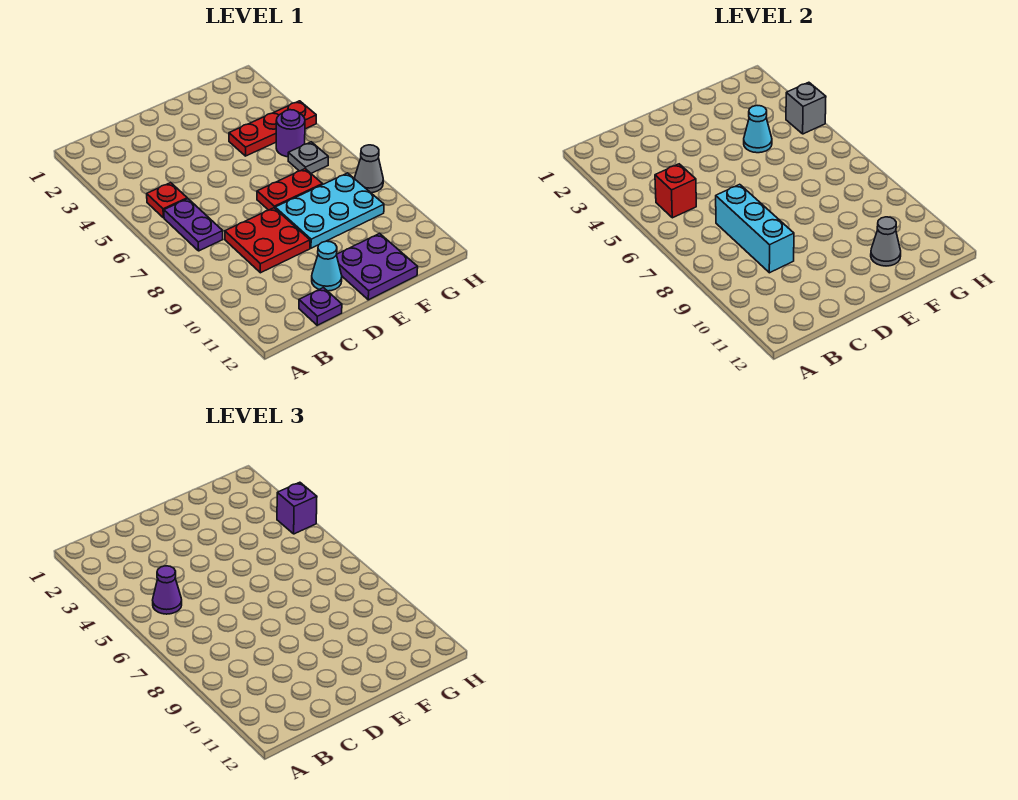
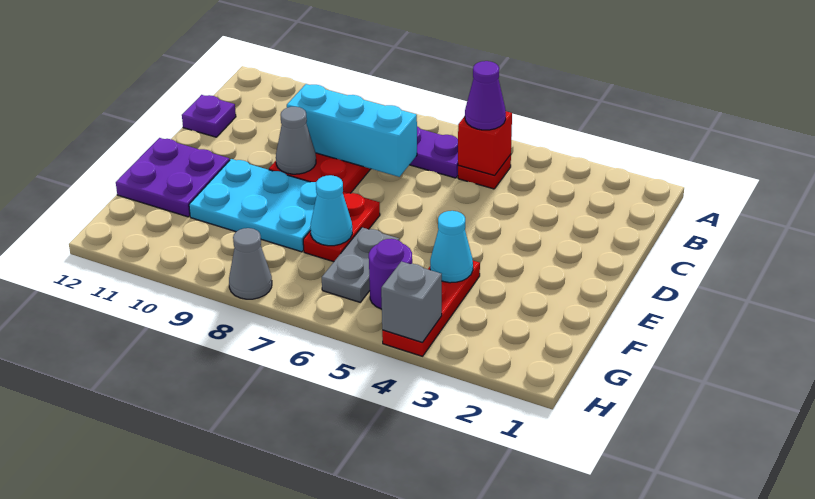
cyan 1x1 cone [312,241,342,291] -> cyan 1x1 cone moved to [310,175,352,246]
cyan 2x3 plate [275,173,384,248] -> cyan 2x3 plate turned to [189,159,317,252]
grey 1x1 cone [871,217,901,266] -> grey 1x1 cone moved to [276,107,316,174]
grey 1x1 plate [288,142,328,173] -> grey 1x2 plate [322,227,399,302]
purple 1x1 brick [277,482,317,534] -> none

